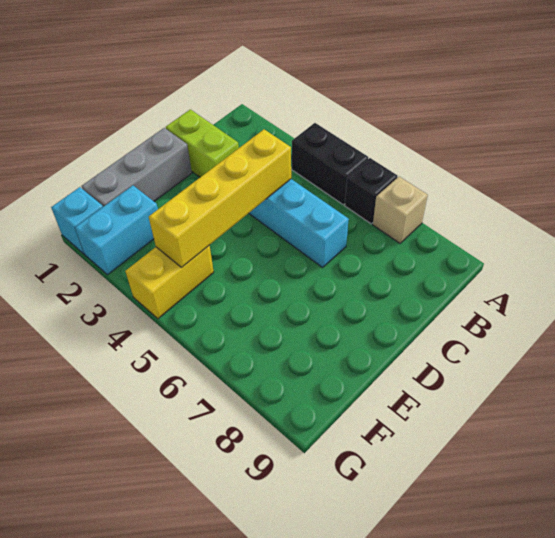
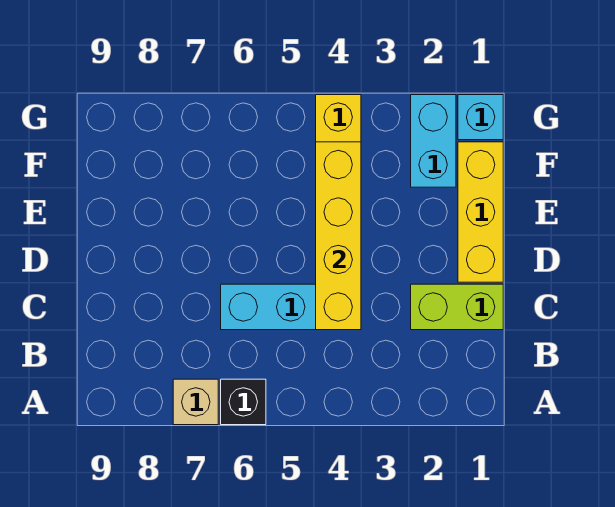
black 1x2 brick [292,123,368,205] -> none
grey 1x3 brick [82,128,192,207] -> yellow 1x3 brick [458,142,503,282]

